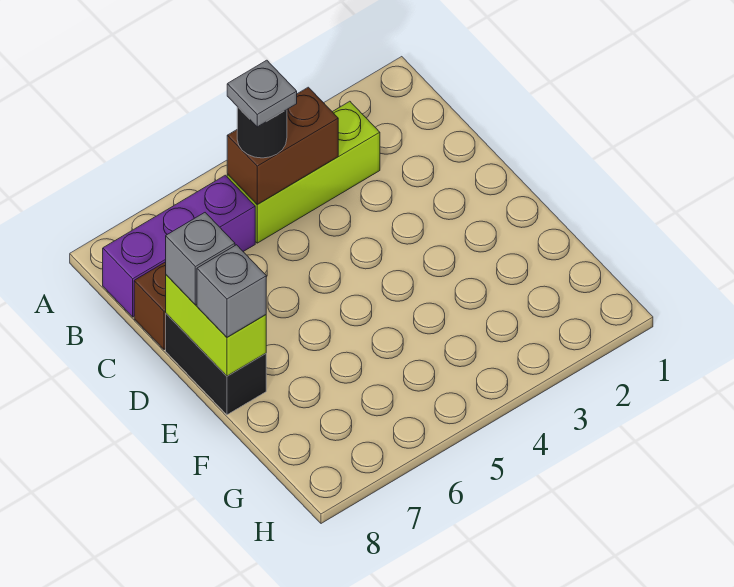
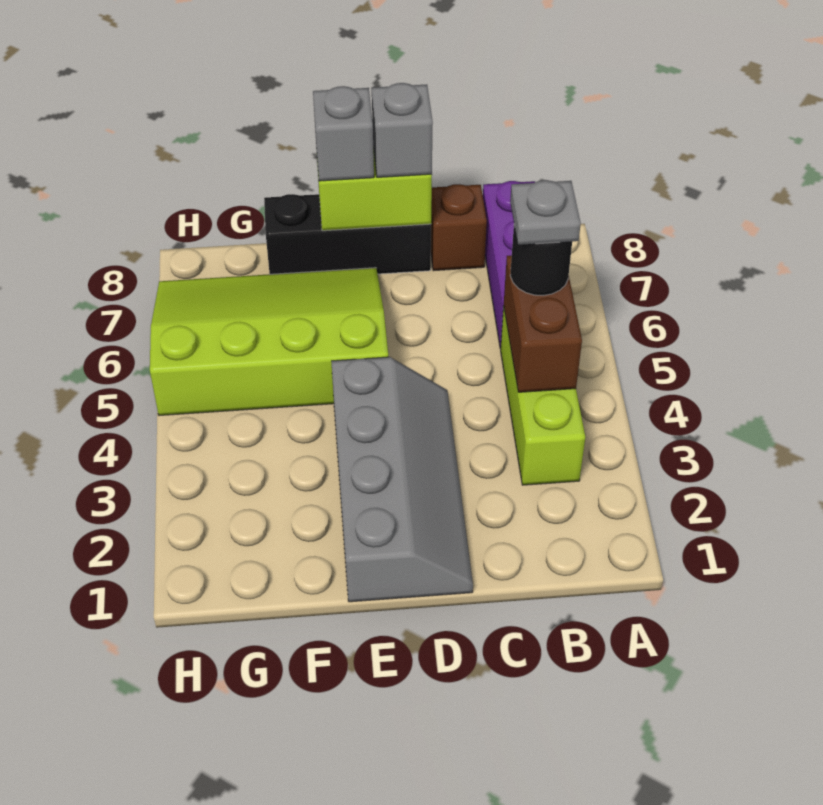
none -> grey 2x4 slope [331,357,473,602]
black 1x2 brick [166,314,266,415] -> black 1x3 brick [264,194,431,274]
none -> lime 3x4 slope [150,268,388,415]

